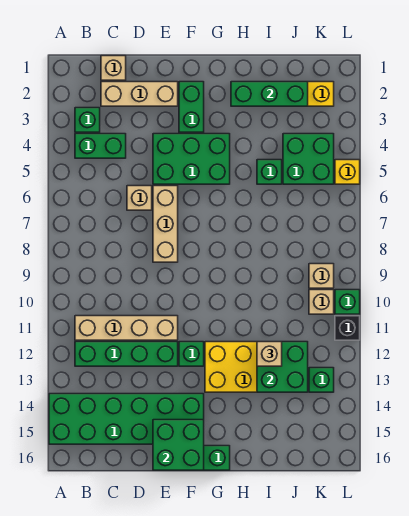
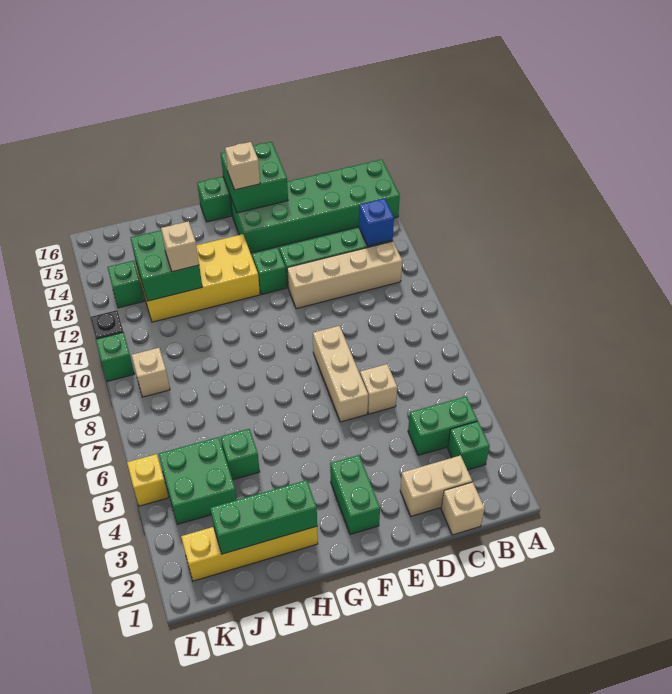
none -> blue 1x1 brick [359,199,394,246]
tan 1x3 brick [101,82,178,106] -> tan 1x2 brick [400,456,472,516]
green 2x3 brick [153,134,230,184] -> none
tan 1x1 brick [309,290,334,314] -> tan 1x1 brick moved to [225,142,260,190]

